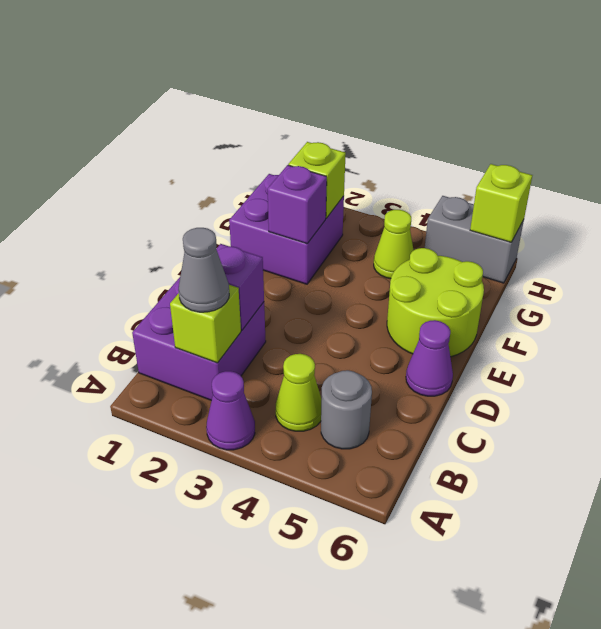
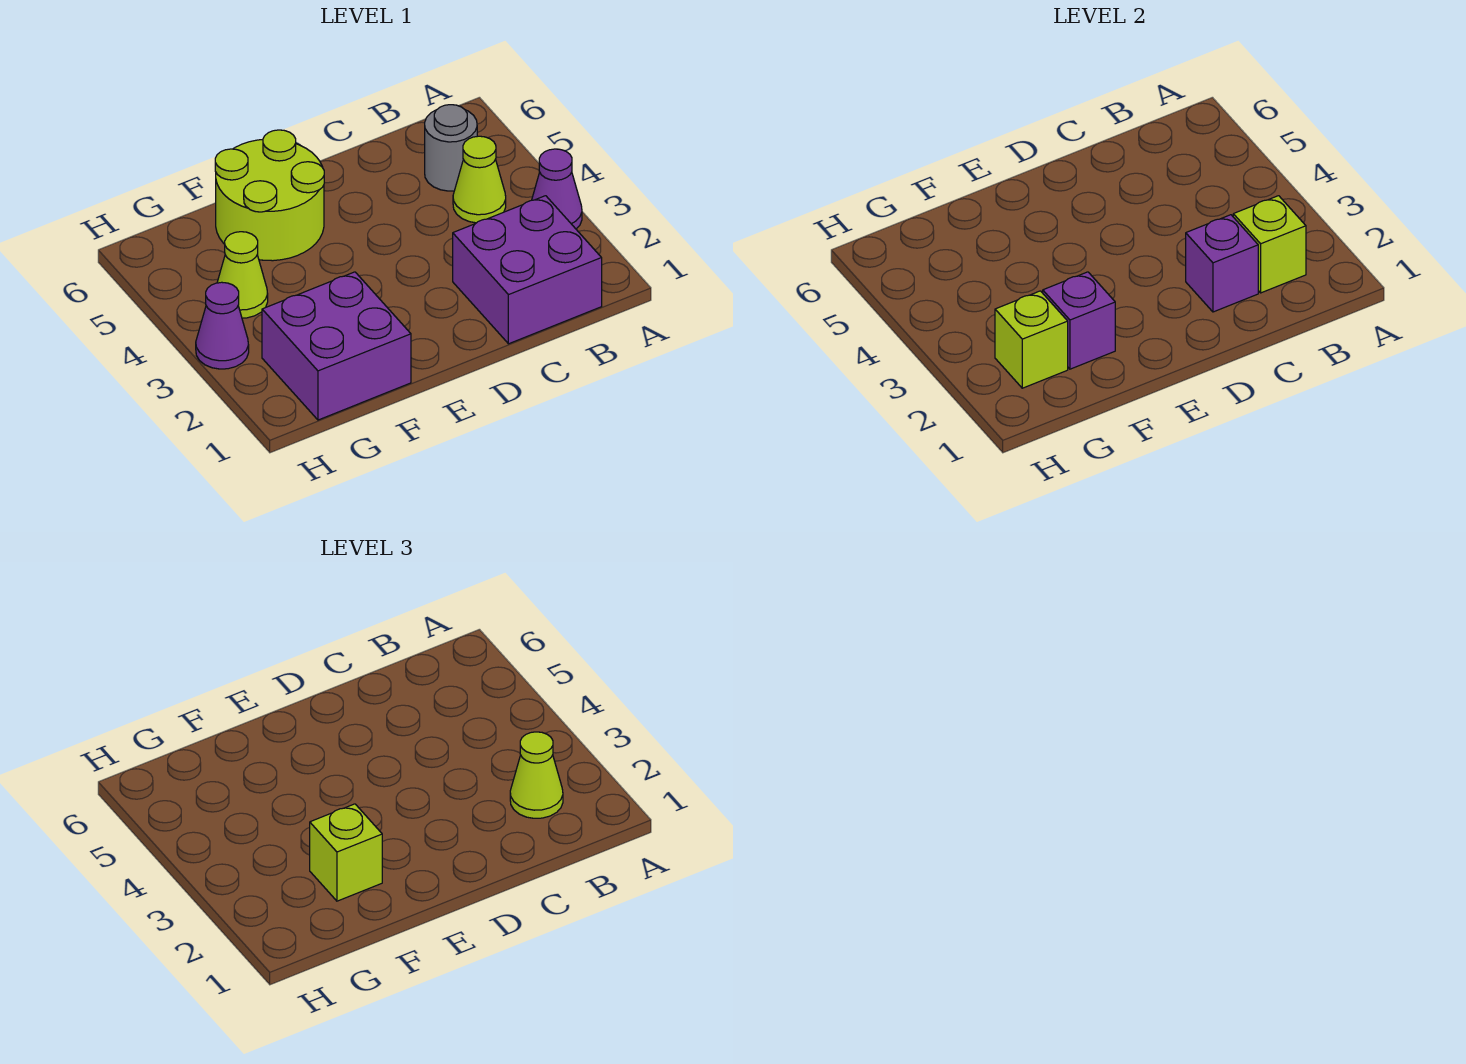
grey 1x1 cone [178,228,229,312] -> lime 1x1 cone [510,732,563,818]
purple 1x1 cone [406,320,453,396] -> purple 1x1 cone moved to [196,282,249,369]
grey 1x2 brick [425,196,524,283] -> none
lime 1x1 brick [470,164,532,242] -> lime 1x1 brick moved to [310,804,382,901]

